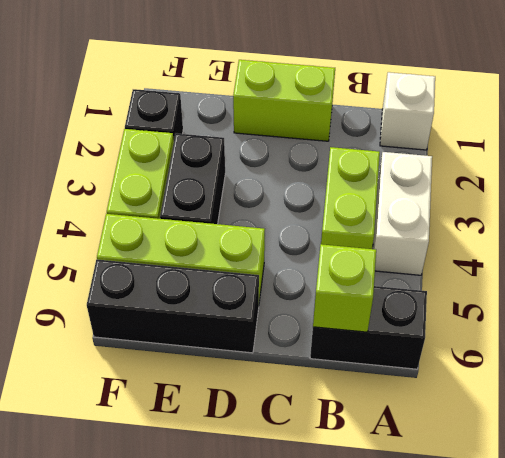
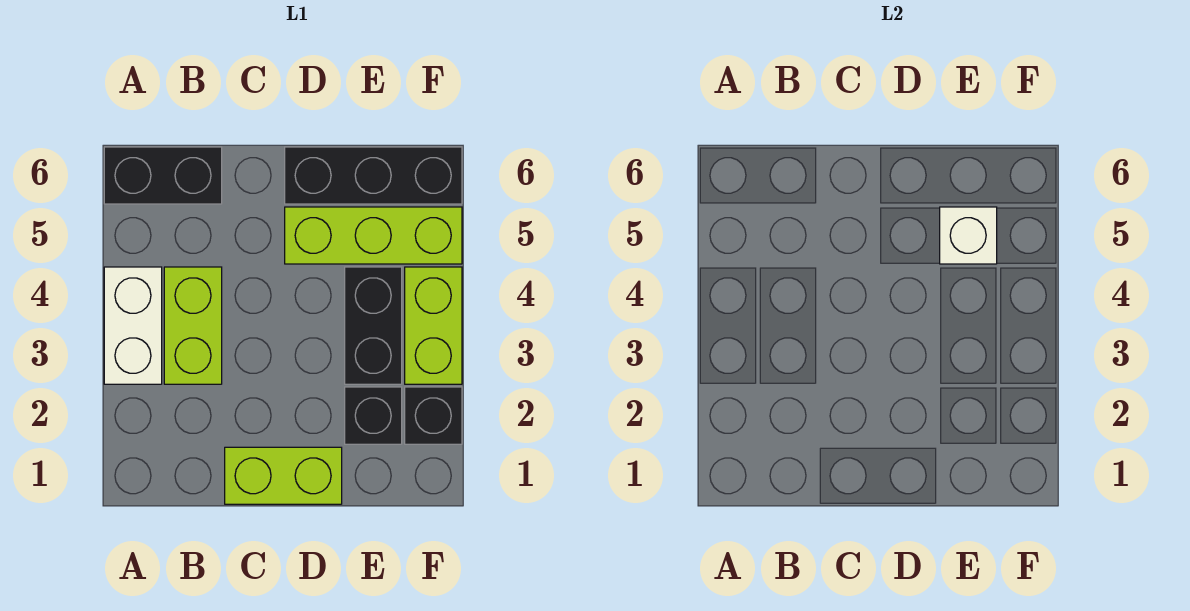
white 1x1 brick [380,72,435,150] -> white 1x1 brick moved to [940,207,997,264]
lime 1x1 brick [313,244,376,332] -> none
none -> black 1x1 brick [345,387,402,444]

